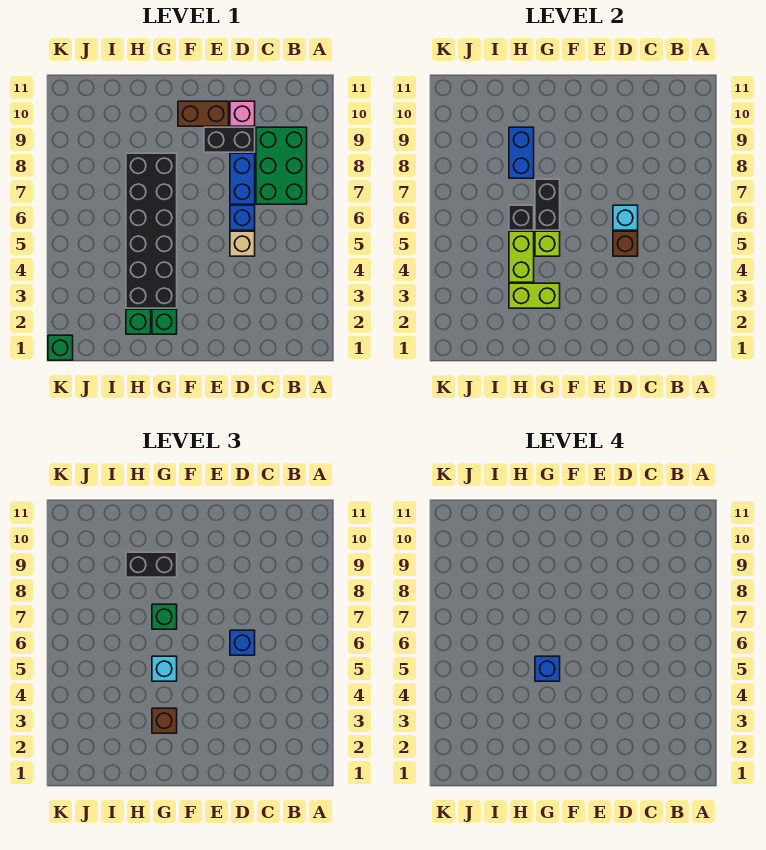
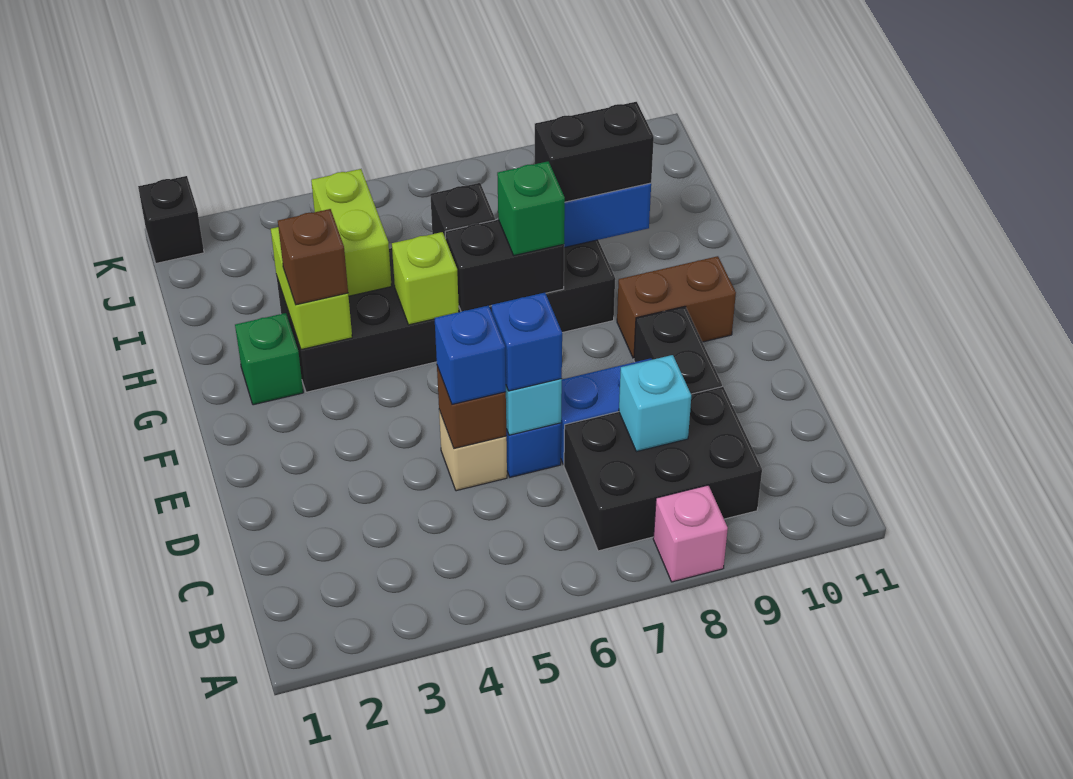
green 2x3 brick [256,127,307,204] -> black 2x3 brick [564,387,762,551]
pink 1x1 brick [230,101,255,126] -> pink 1x1 brick moved to [653,485,728,582]
brown 1x2 brick [178,101,229,126] -> brown 1x2 brick turned to [617,256,736,358]
cyan 1x1 brick [152,656,177,681] -> cyan 1x1 brick moved to [619,355,691,452]
blue 1x1 brick [535,656,560,681] -> blue 1x1 brick moved to [435,306,506,404]
black 1x2 brick [126,552,177,577] -> black 1x2 brick turned to [535,102,654,202]
green 1x1 brick [126,309,151,334] -> none
lime 1x2 brick [509,231,534,282] -> lime 1x2 brick turned to [311,169,392,296]
green 1x1 brick [48,335,73,360] -> black 1x1 brick [138,176,204,263]

